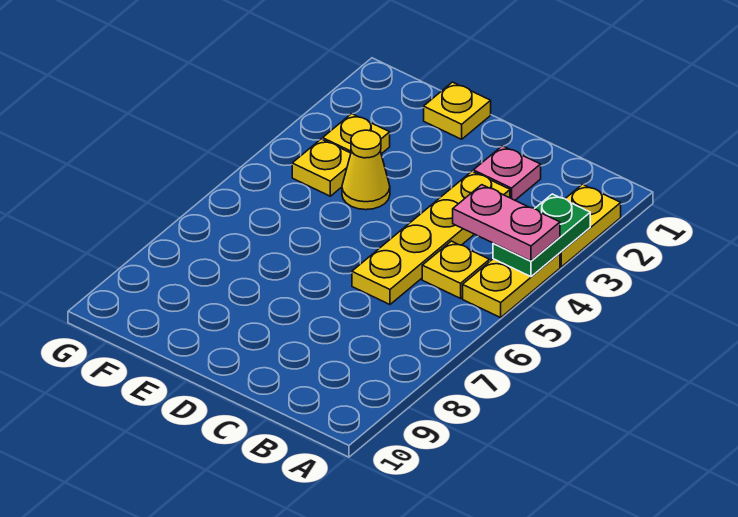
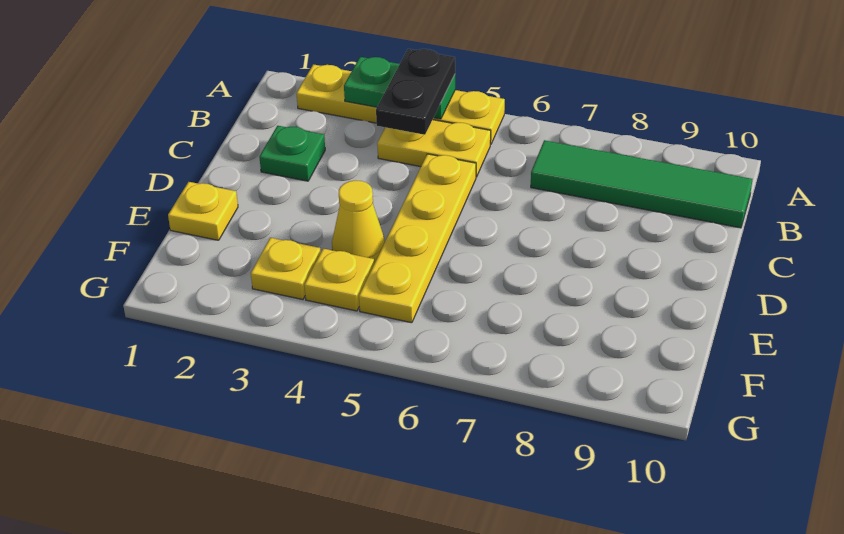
pink 1x2 plate [453,185,560,261] -> black 1x2 plate [376,49,455,135]
yellow 1x1 plate [422,241,490,298] -> yellow 1x2 plate [377,120,491,177]
none -> green 1x4 tile [531,140,752,228]
pink 1x1 plate [473,146,541,200] -> green 1x1 plate [259,126,325,181]
yellow 1x4 plate [352,171,510,305] -> yellow 1x4 plate turned to [359,154,476,323]

